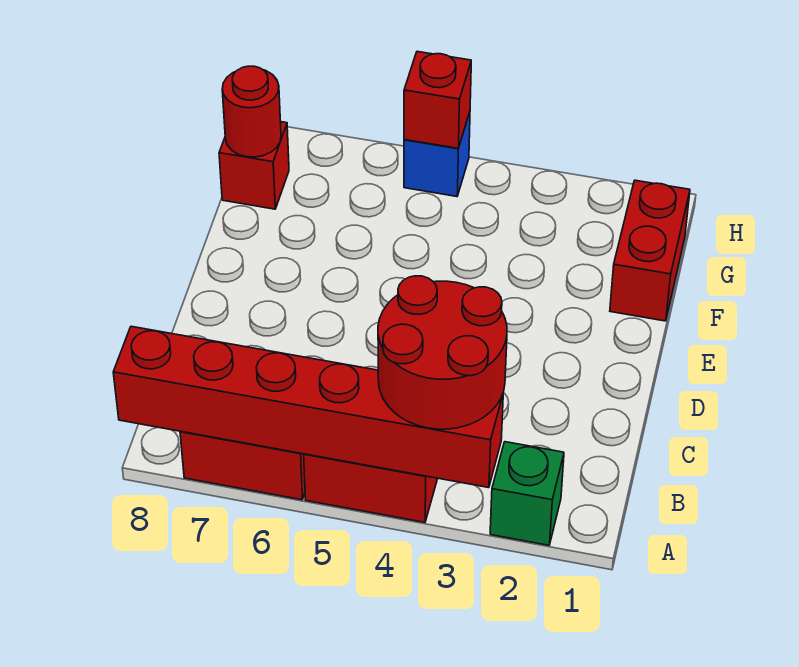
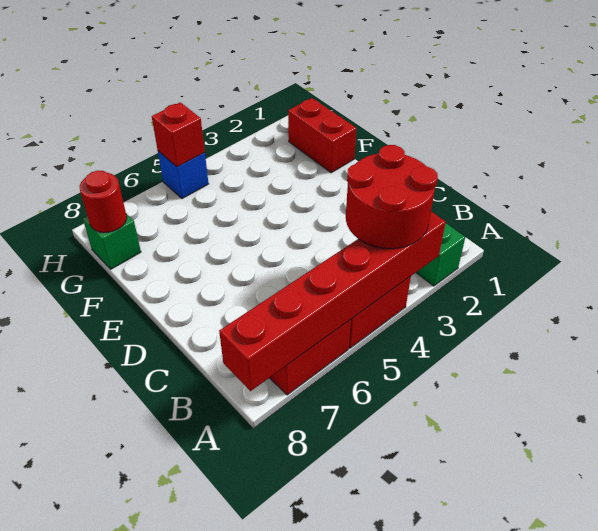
red 1x1 brick [219,122,289,209] -> green 1x1 brick [83,214,141,269]

